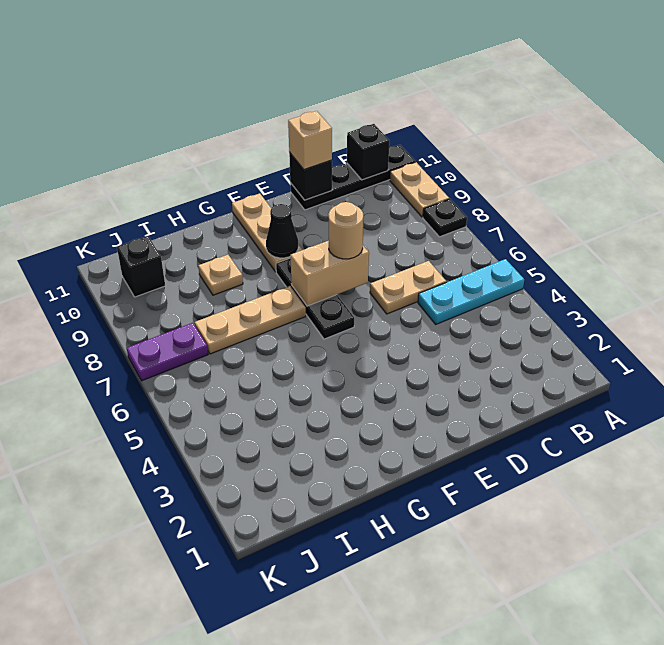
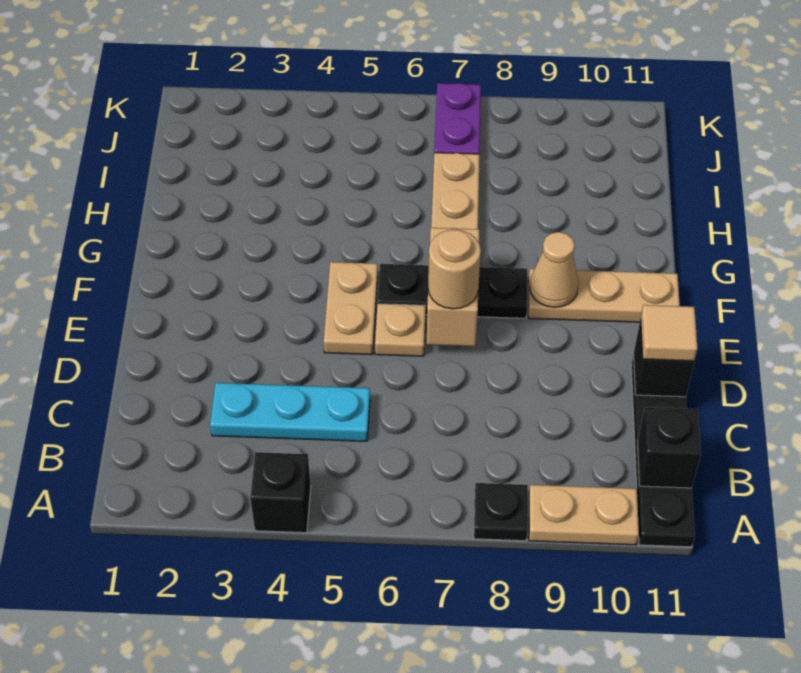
cyan 1x3 plate [418,259,524,324] -> cyan 1x3 plate turned to [210,383,370,441]
tan 1x2 plate [370,261,446,314] -> tan 1x2 plate moved to [324,262,378,355]
tan 1x1 brick [288,111,332,170] -> tan 1x1 tile [641,305,698,361]
black 1x1 cone [266,204,298,258] -> tan 1x1 cone [530,232,579,307]
tan 1x1 plate [198,255,243,295] -> tan 1x1 plate moved to [375,304,426,356]
black 1x1 brick [117,236,165,297] -> black 1x1 brick moved to [250,452,311,533]

